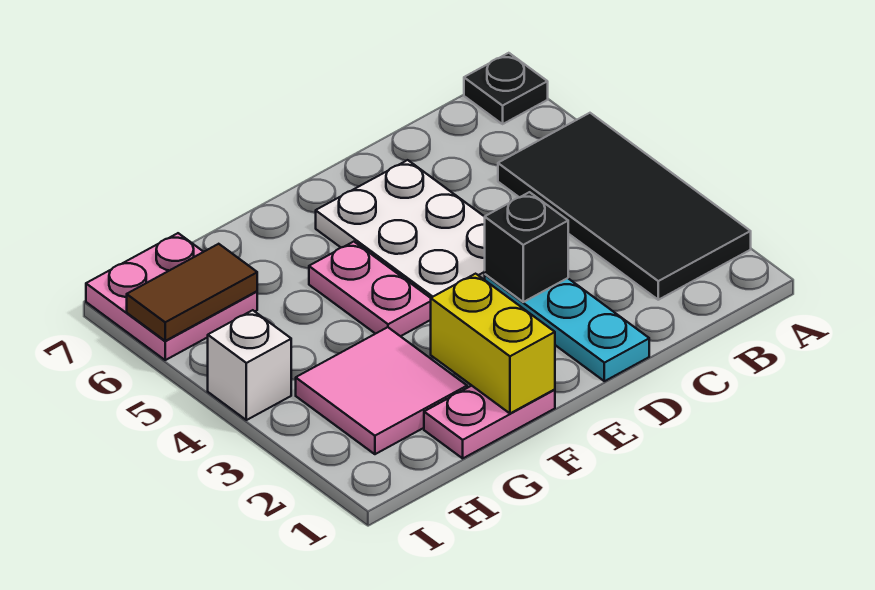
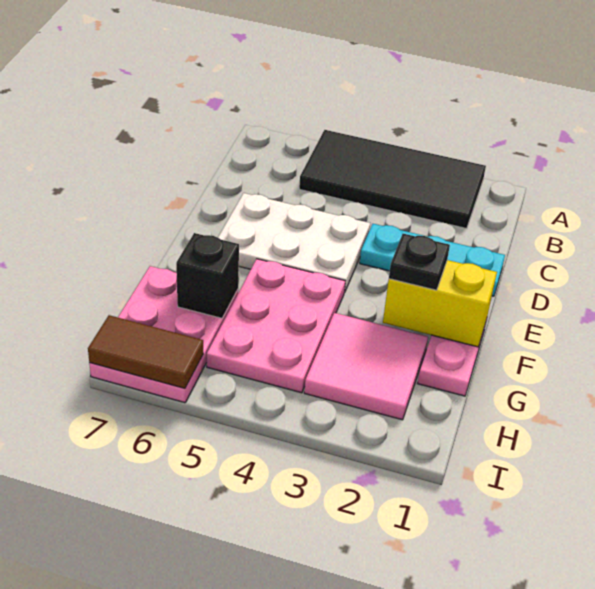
black 1x1 plate [464,53,548,124] -> black 1x1 plate moved to [389,234,450,290]
black 1x1 brick [485,192,568,302] -> black 1x1 brick moved to [176,233,239,318]
pink 1x2 plate [309,242,431,336] -> pink 2x3 plate [207,259,345,393]
pink 2x2 plate [86,233,257,360] -> pink 2x3 plate [89,266,238,403]
brown 1x2 tile [127,244,257,341] -> brown 1x2 tile turned to [88,315,203,388]
white 1x1 brick [208,310,291,420] -> none

